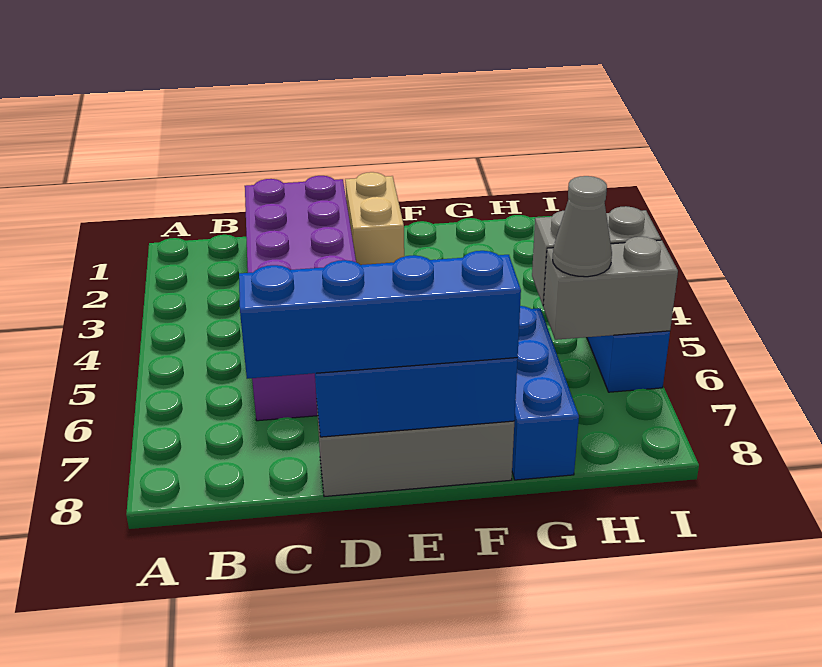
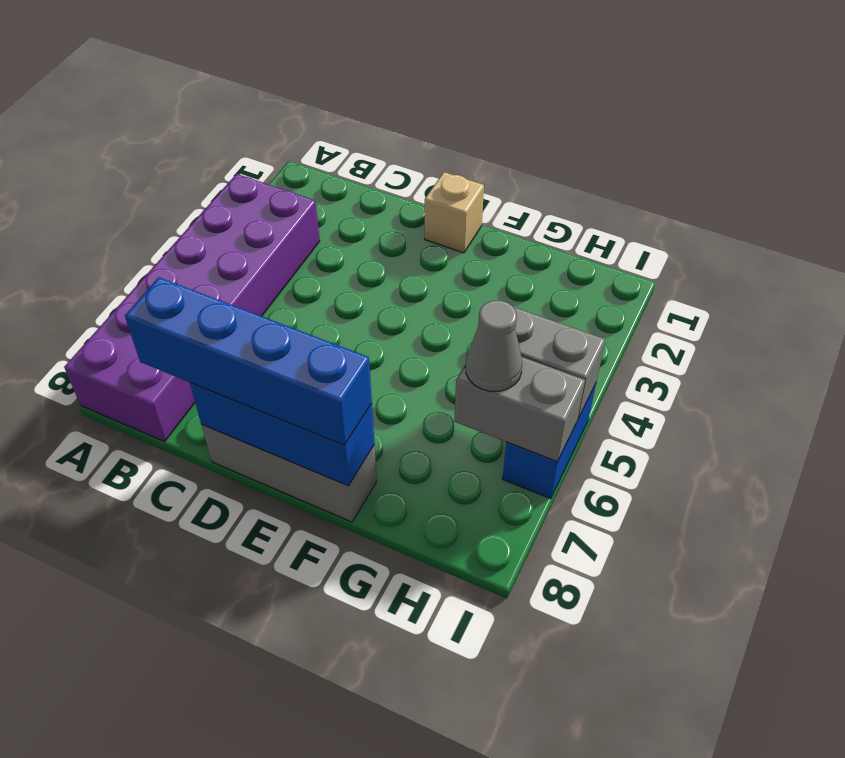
purple 2x6 brick [245,176,356,421] -> purple 2x6 brick moved to [64,174,320,442]
tan 1x2 brick [345,172,404,265] -> tan 1x1 brick [425,172,484,253]
blue 1x3 brick [512,306,579,480] -> none

